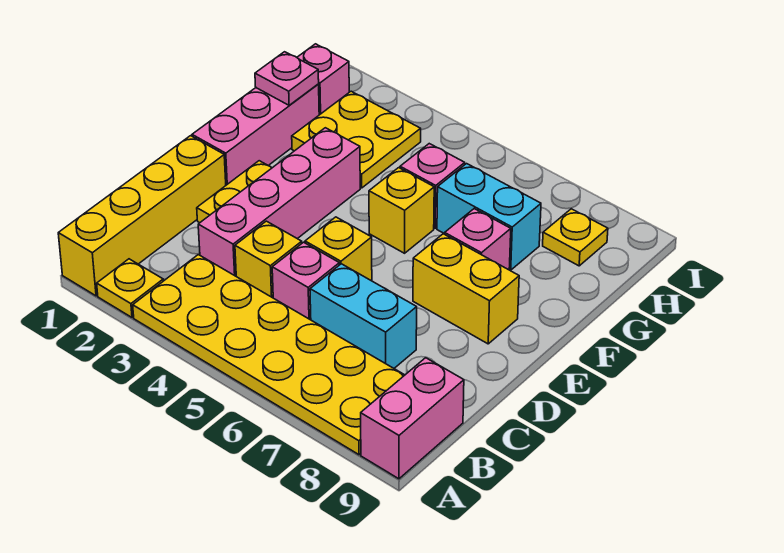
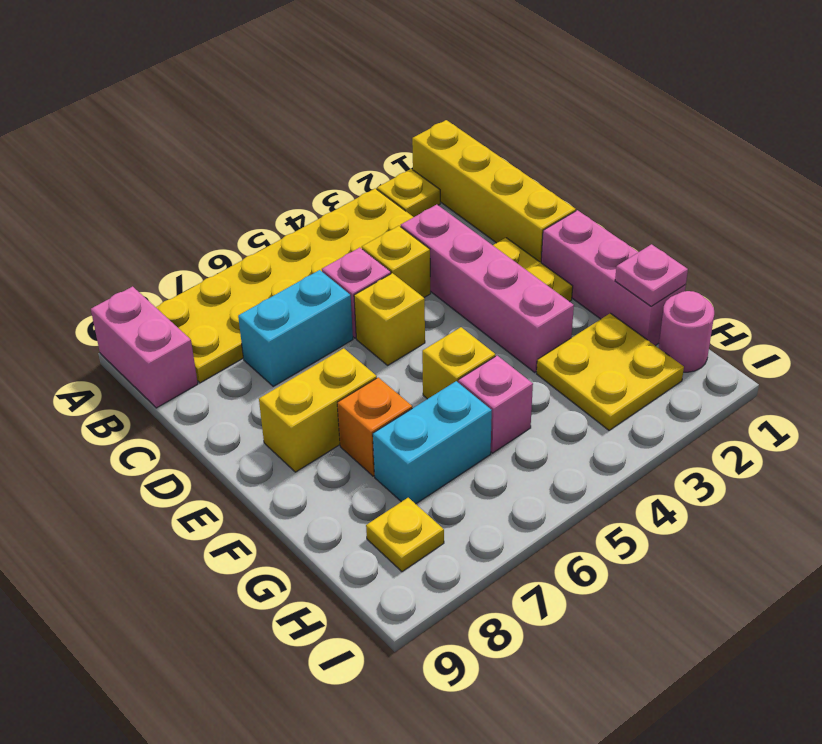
pink 1x1 brick [445,209,511,270] -> orange 1x1 brick [337,377,412,476]
pink 1x1 brick [297,44,349,115] -> pink 1x1 round brick [658,291,714,372]

